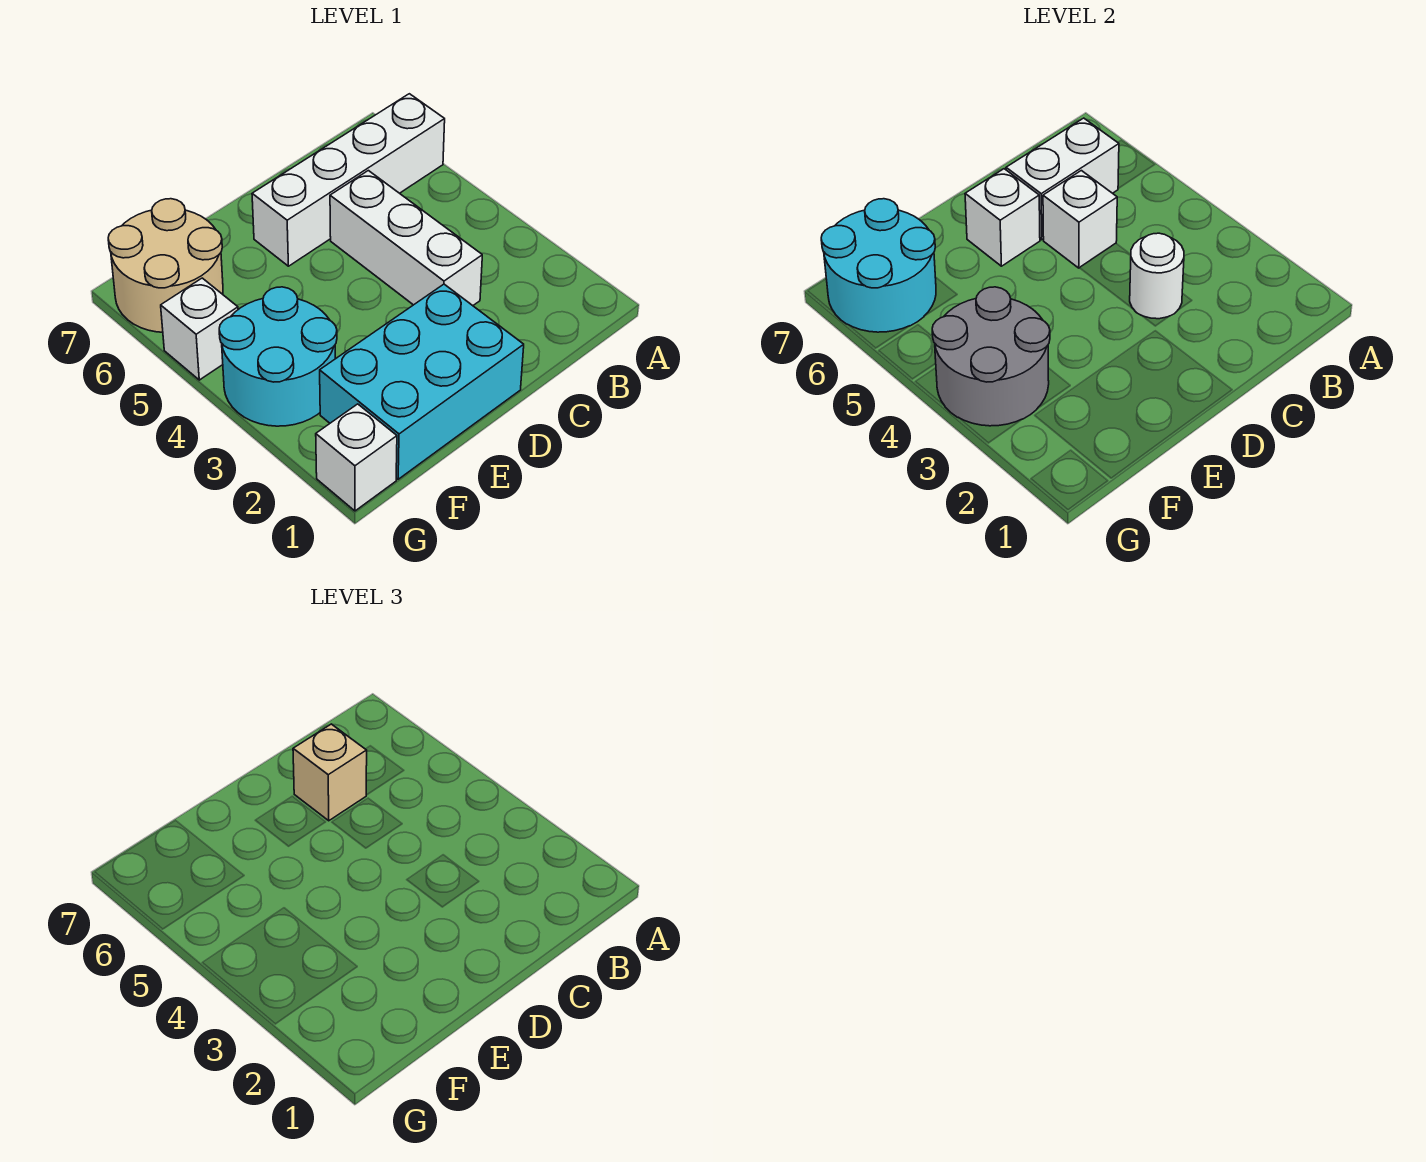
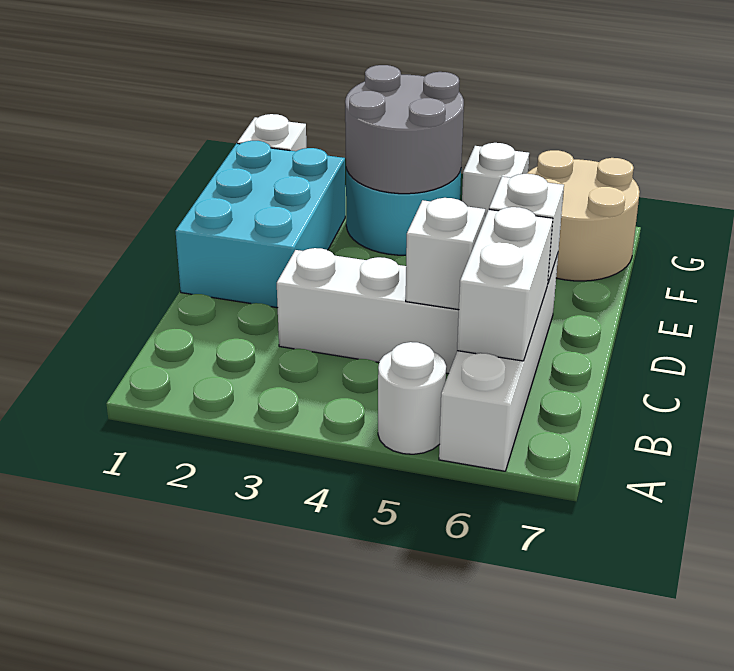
white 1x1 round brick [1130,233,1184,319] -> white 1x1 round brick moved to [378,342,446,454]
tan 1x1 brick [293,724,367,821] -> none
cyan 2x2 round brick [821,199,936,332] -> none

